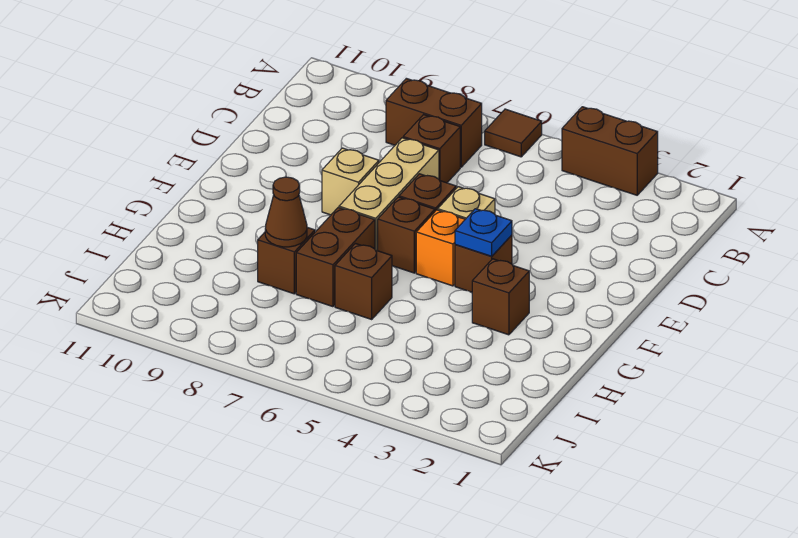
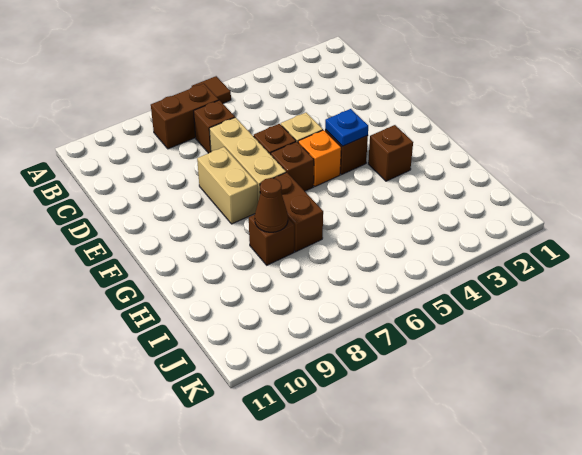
brown 1x2 brick [562,107,658,195] -> none
tan 1x1 brick [322,148,379,215] -> tan 1x2 brick [197,147,258,224]
brown 1x1 brick [335,244,392,319] -> none

